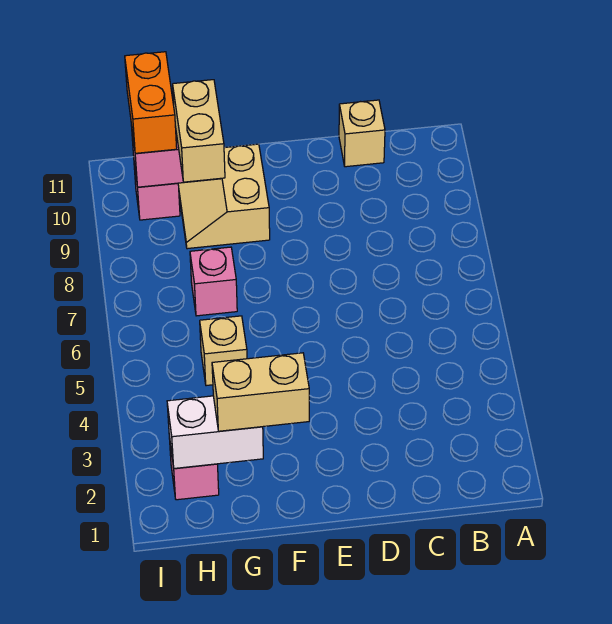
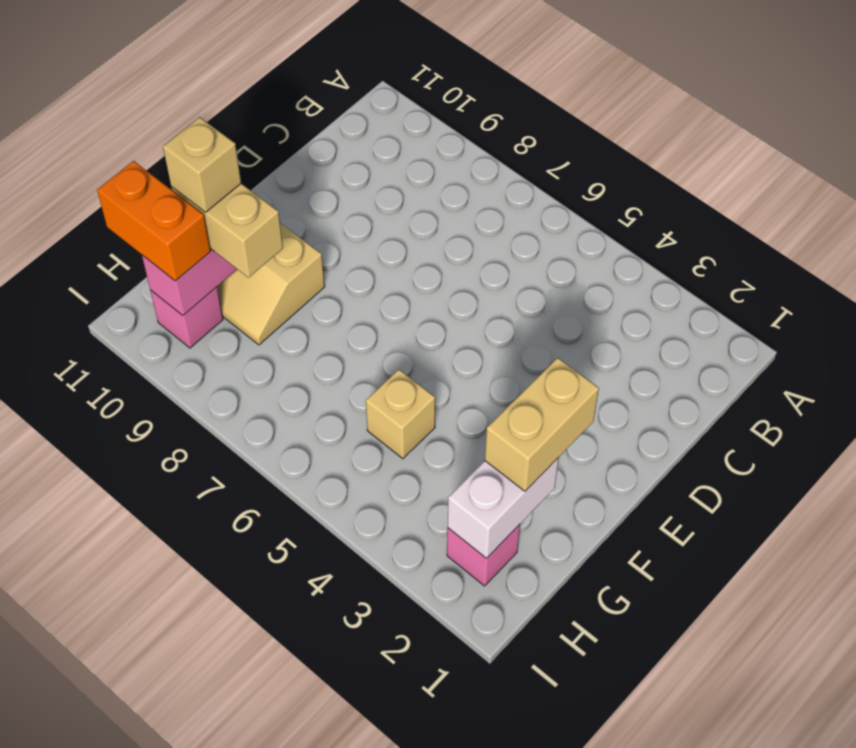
tan 1x1 brick [339,100,385,167] -> tan 1x1 brick moved to [163,117,241,212]
pink 1x1 brick [190,247,237,316] -> none

